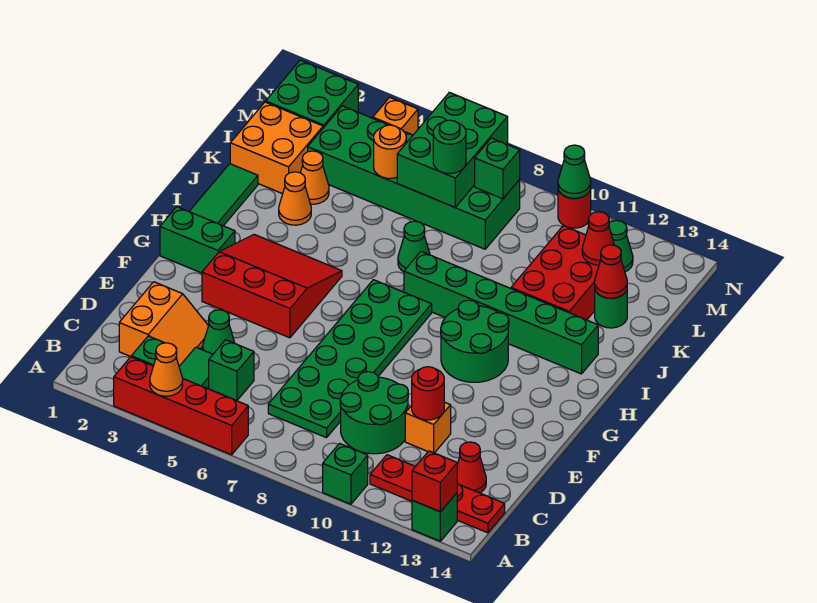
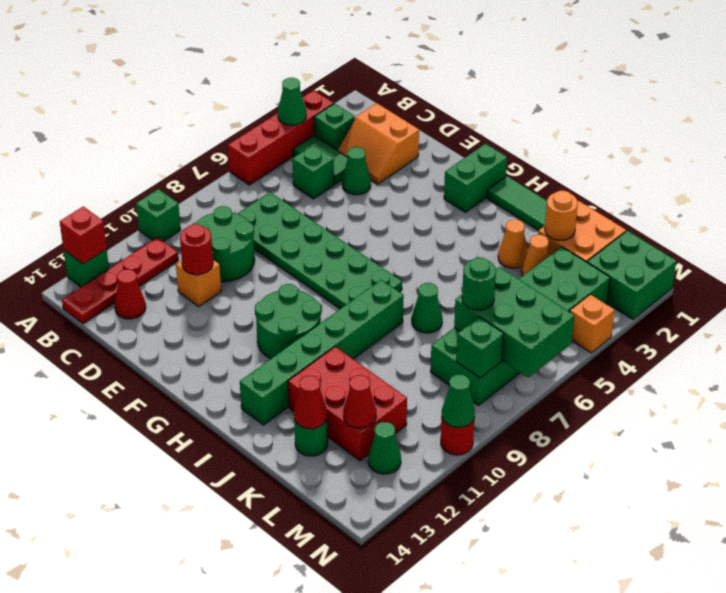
orange 1x1 cone [150,343,183,396] -> green 1x1 cone [278,78,306,125]
red 3x3 slope [202,234,342,338] -> none
orange 1x1 round brick [374,125,406,178] -> orange 1x1 round brick moved to [545,191,578,240]

